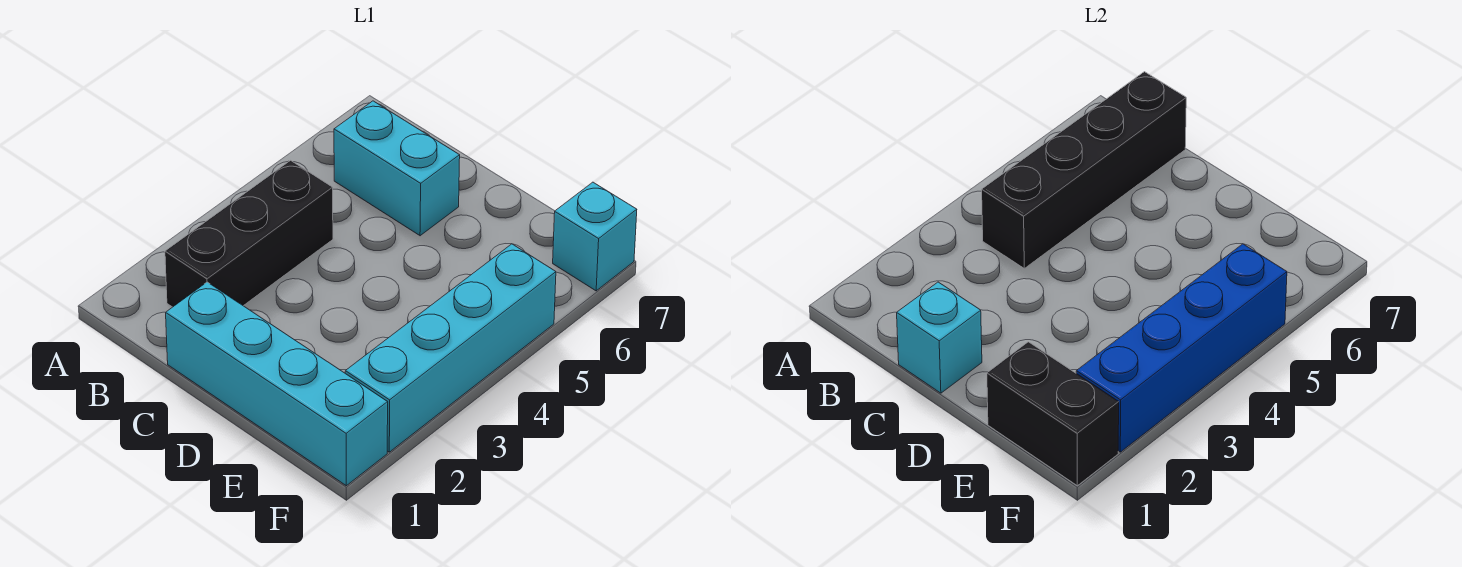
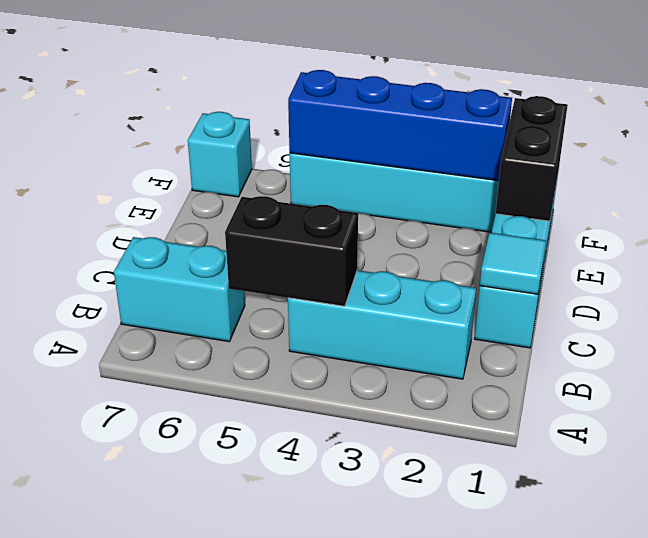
black 1x3 brick [165,160,333,307] -> cyan 1x3 brick [288,270,476,379]
black 1x4 brick [982,72,1186,268] -> black 1x2 brick [225,196,358,306]
cyan 1x2 brick [334,101,460,236] -> cyan 1x2 brick turned to [114,237,245,342]
cyan 1x1 brick [897,282,982,393] -> cyan 1x1 tile [480,232,546,294]

